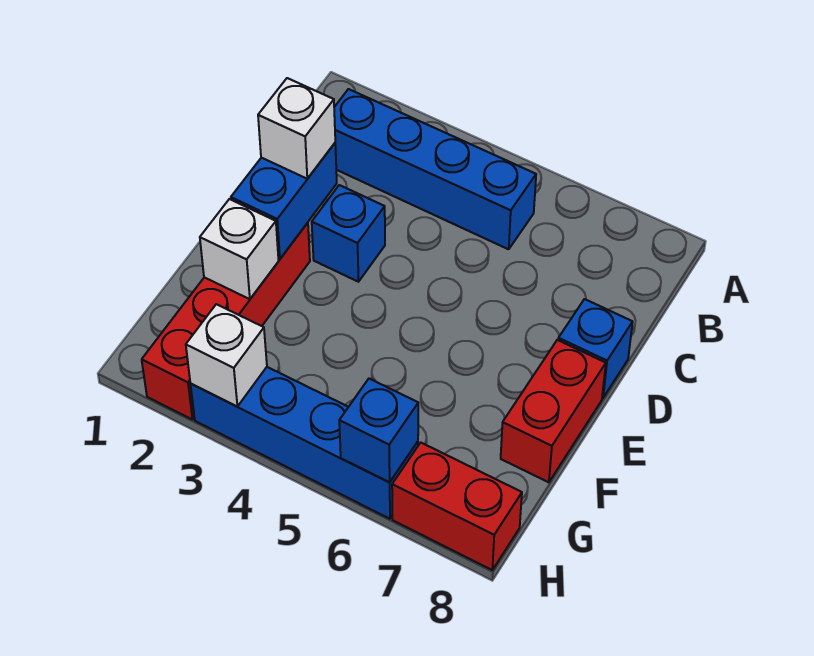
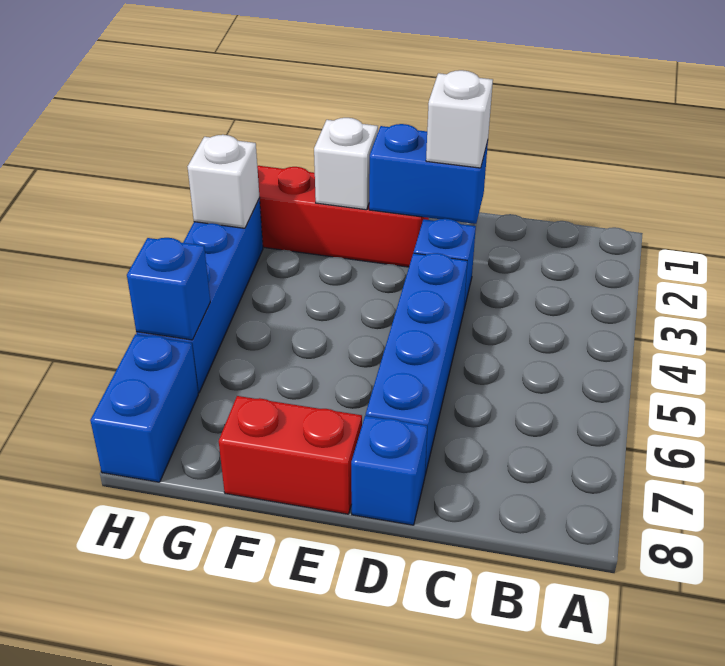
blue 1x4 brick [334,89,536,249] -> blue 1x4 brick moved to [366,253,467,475]
red 1x2 brick [392,443,522,570] -> blue 1x2 brick [90,334,198,482]

